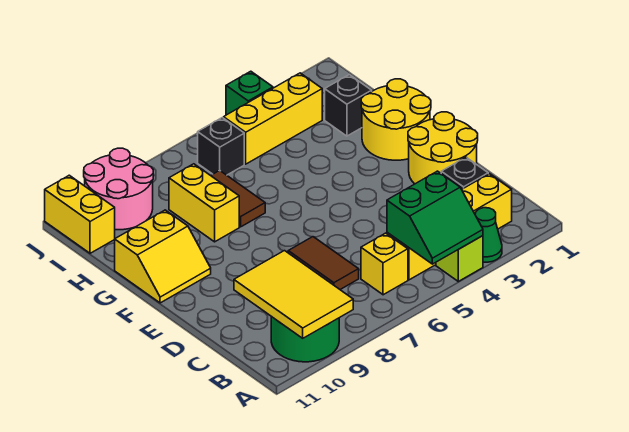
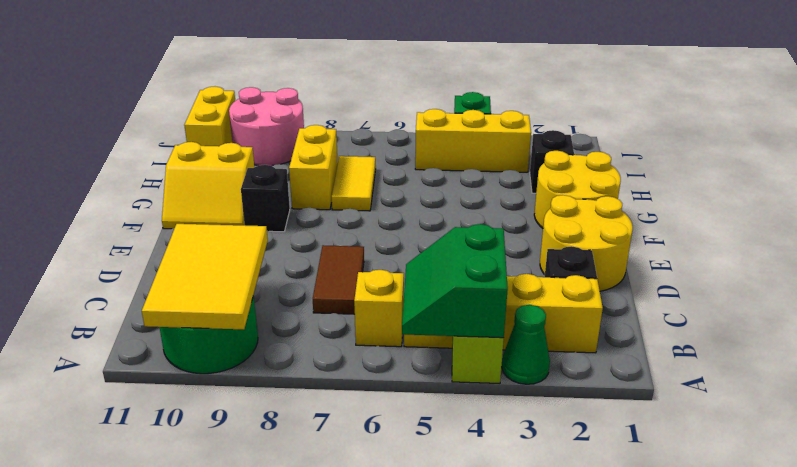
green 2x2 slope [387,171,483,264] -> green 2x2 slope turned to [402,224,508,338]
brown 1x2 tile [211,170,265,227] -> yellow 1x2 tile [332,156,376,211]
black 1x1 brick [198,118,244,175] -> black 1x1 brick moved to [241,165,290,232]

